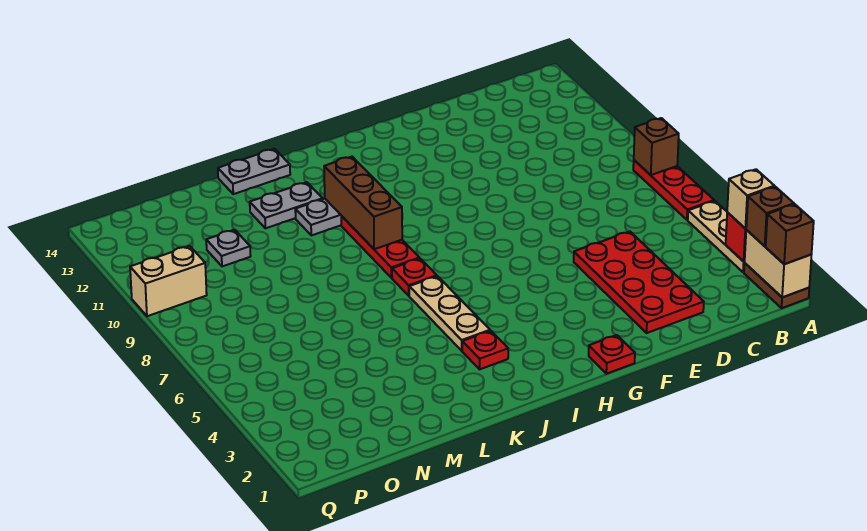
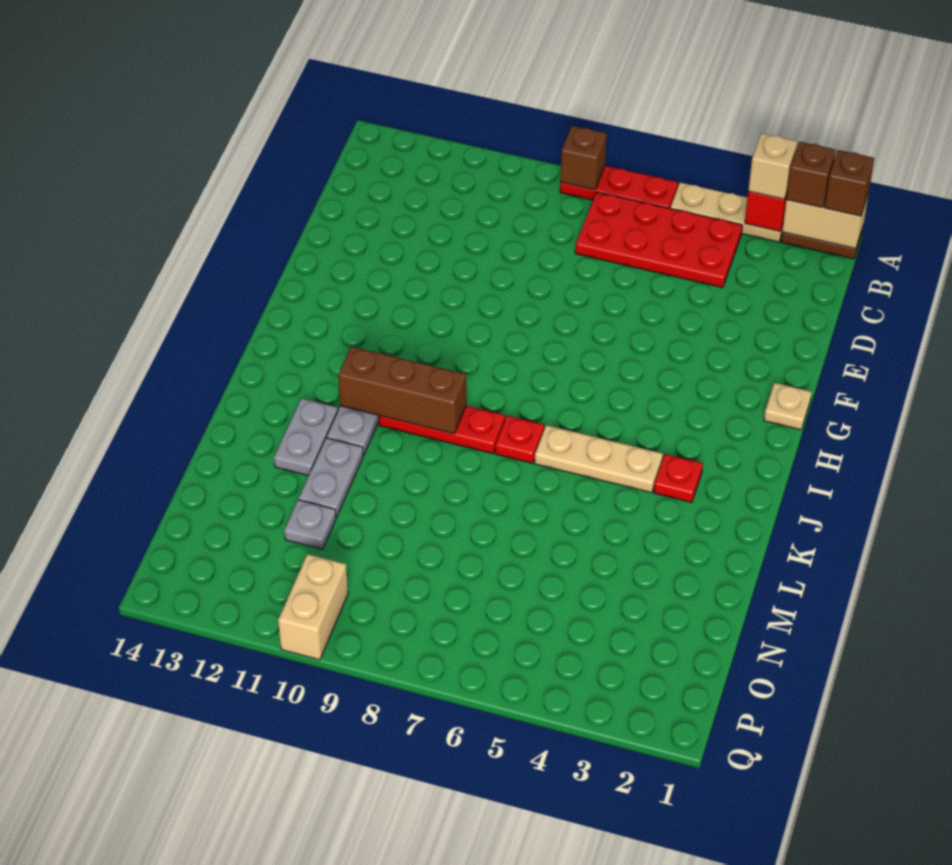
red 2x4 plate [574,231,704,333] -> red 2x4 plate moved to [575,192,742,288]
red 1x1 plate [589,335,635,374] -> tan 1x1 plate [764,383,812,430]
grey 1x2 plate [218,149,290,194] -> grey 1x2 plate moved to [299,438,363,517]

